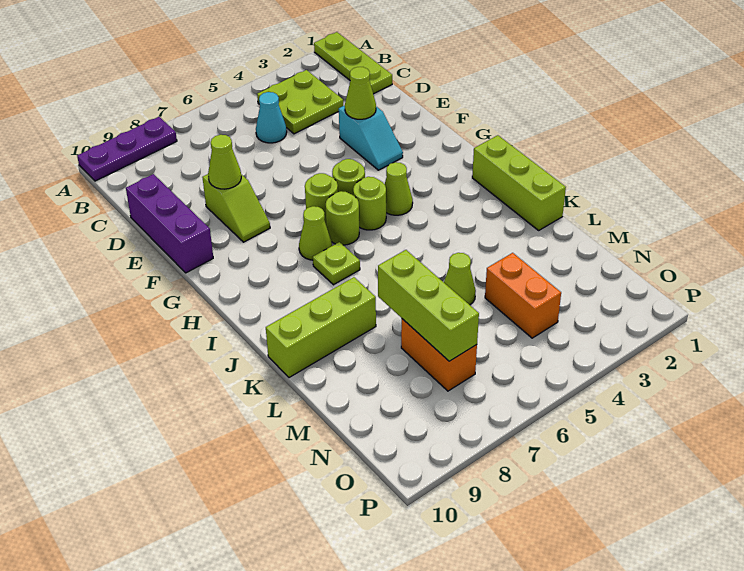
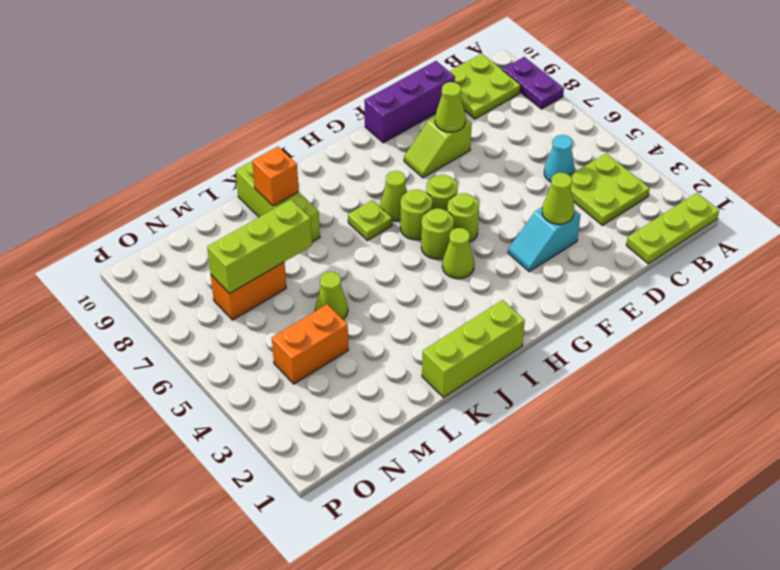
purple 1x3 plate [77,117,177,181] -> purple 1x2 plate [503,57,564,109]
none -> lime 2x2 plate [449,54,521,119]
none -> orange 1x1 brick [252,147,299,206]

